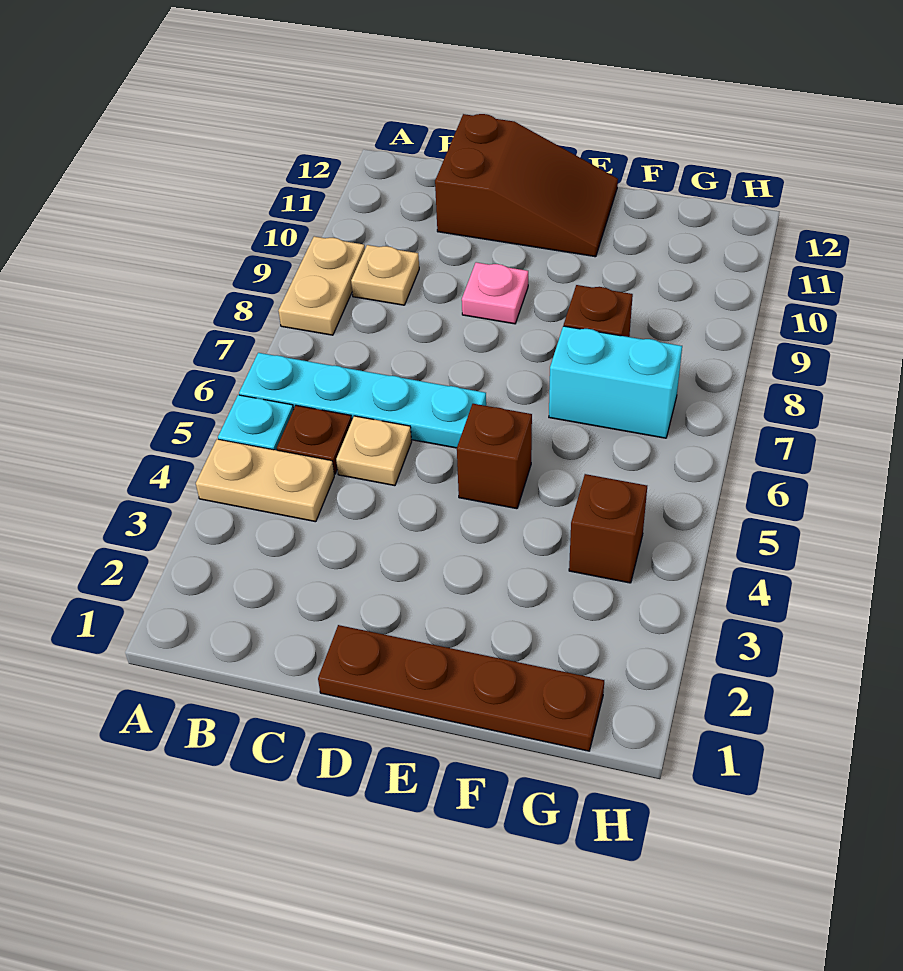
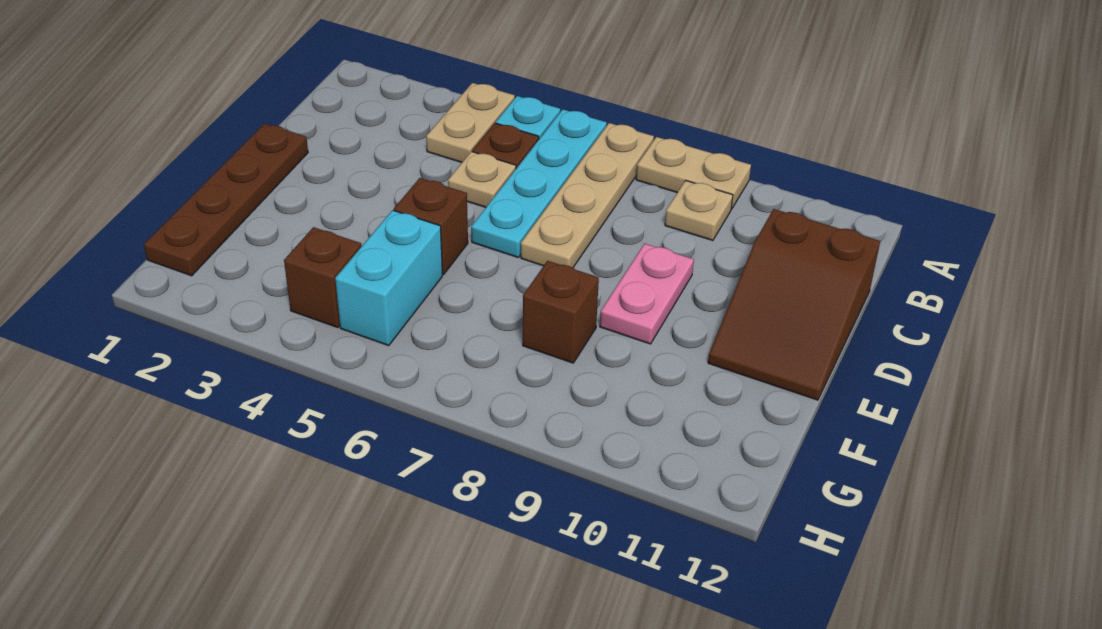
none -> tan 1x4 plate [521,123,654,268]
pink 1x1 plate [462,262,528,324] -> pink 1x2 plate [600,244,694,344]
cyan 1x2 brick [549,326,682,438] -> cyan 1x2 brick moved to [335,210,442,346]

